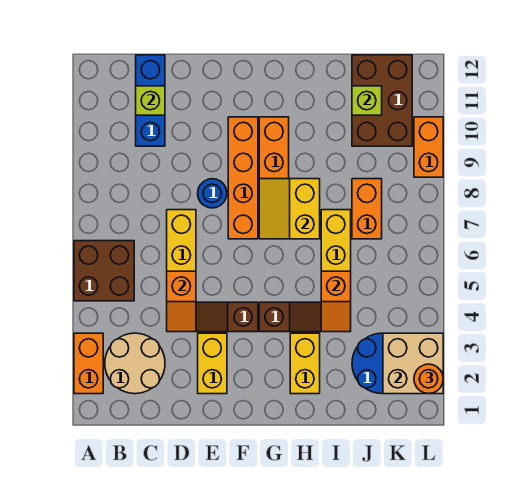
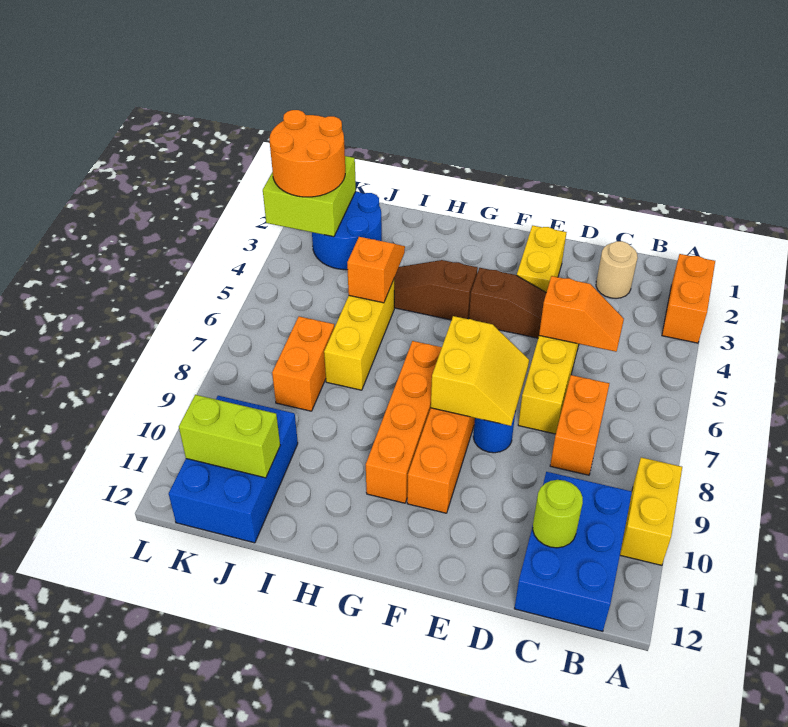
brown 2x2 brick [74,241,134,301] -> none
tan 2x2 round brick [105,333,165,394] -> tan 1x1 round brick [596,241,638,298]
blue 1x3 brick [136,55,165,146] -> blue 2x3 brick [514,472,632,631]
lime 1x1 brick [136,86,165,115] -> lime 1x1 round brick [533,480,583,548]
orange 1x2 slope [167,271,196,332] -> orange 1x2 slope turned to [539,276,624,352]
yellow 2x2 slope [259,179,320,239] -> yellow 2x2 slope moved to [431,316,529,426]
yellow 1x2 brick [290,333,320,394] -> yellow 1x2 brick moved to [620,457,682,565]
brown 2x3 brick [352,55,412,146] -> blue 2x3 brick [169,396,298,543]
lime 1x1 brick [352,86,382,115] -> lime 1x2 brick [179,395,280,478]
tan 2x2 brick [383,333,443,394] -> lime 2x2 brick [263,156,356,237]
orange 1x1 round brick [414,364,443,394] -> orange 2x2 round brick [269,110,345,197]
orange 1x2 brick [414,117,443,177] -> orange 1x2 brick moved to [550,375,609,475]

